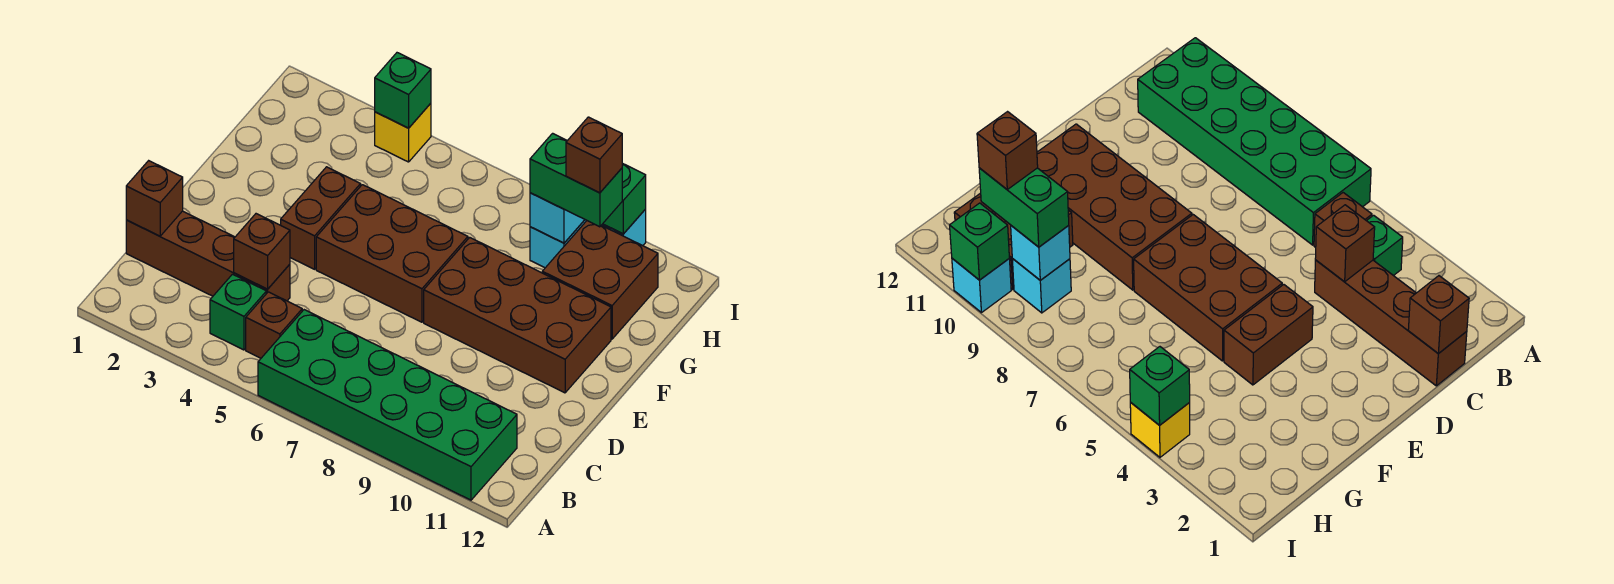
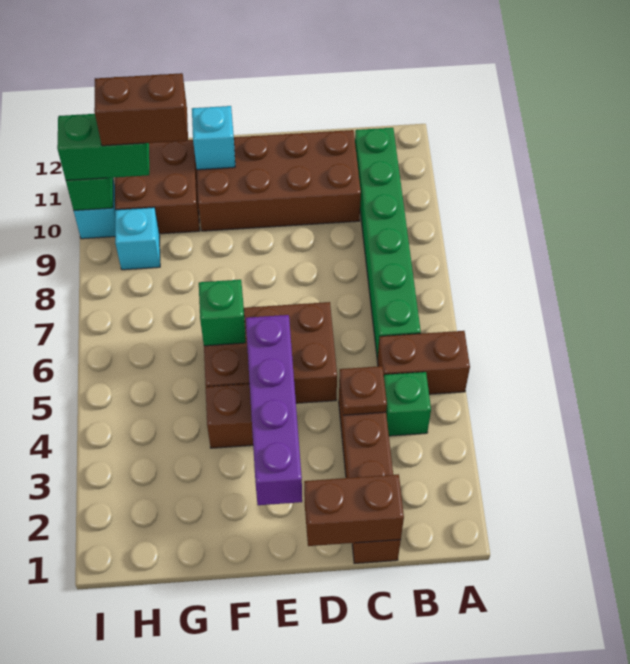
green 2x6 brick [258,310,517,500] -> green 1x6 brick [355,128,421,360]
brown 1x1 brick [246,292,302,358] -> brown 1x2 brick [377,331,470,394]
brown 1x1 brick [126,161,183,236] -> brown 1x2 brick [304,474,404,546]
brown 1x1 brick [234,214,290,289] -> brown 1x1 plate [340,366,387,415]
none -> purple 1x4 brick [246,315,302,505]
brown 2x3 brick [316,185,468,322] -> brown 2x3 brick turned to [204,302,337,403]
brown 2x4 brick [424,237,611,393] -> brown 2x4 brick turned to [197,130,361,231]
cyan 1x1 brick [530,193,585,243] -> cyan 1x1 brick moved to [192,106,235,170]
green 1x2 brick [530,133,622,227] -> green 1x2 brick turned to [57,114,149,180]
brown 1x1 brick [566,117,622,193] -> brown 1x2 brick [94,73,188,146]
yellow 1x1 brick [375,103,431,162] -> none
green 1x1 brick [375,53,431,128] -> green 1x1 brick moved to [199,280,246,346]

